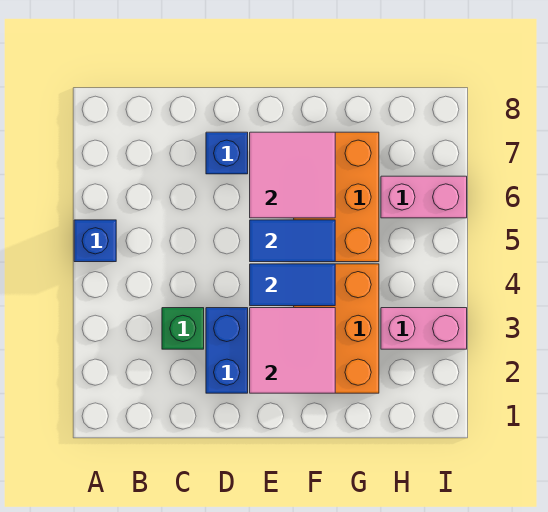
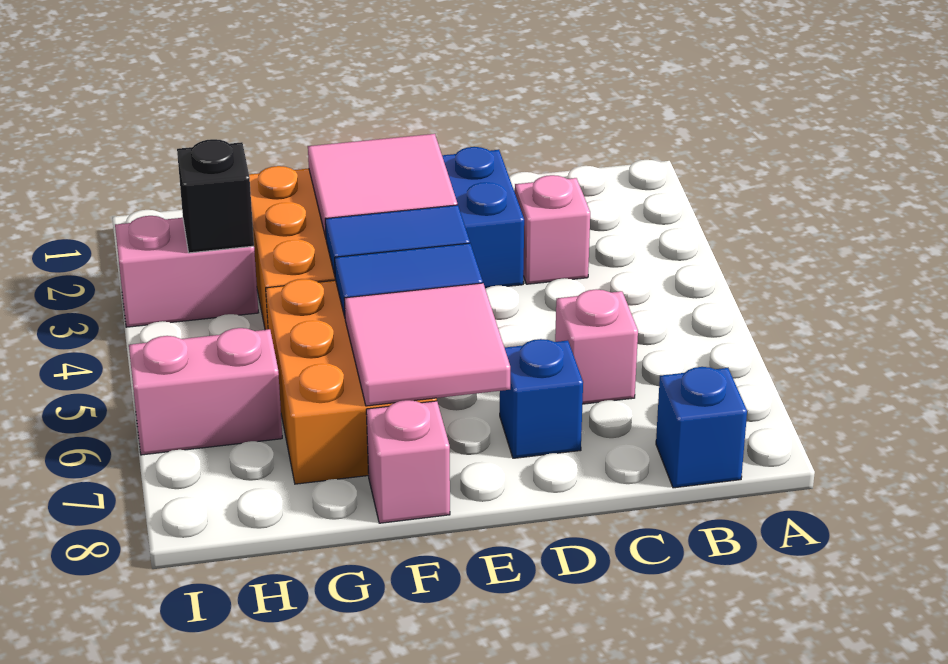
blue 1x1 brick [74,220,116,262] -> blue 1x1 brick moved to [656,367,747,488]
green 1x1 brick [162,308,204,349] -> pink 1x1 brick [515,175,590,284]
none -> pink 1x1 brick [555,289,638,404]
none -> pink 1x1 brick [366,400,450,523]
none -> black 1x1 brick [177,139,254,253]

